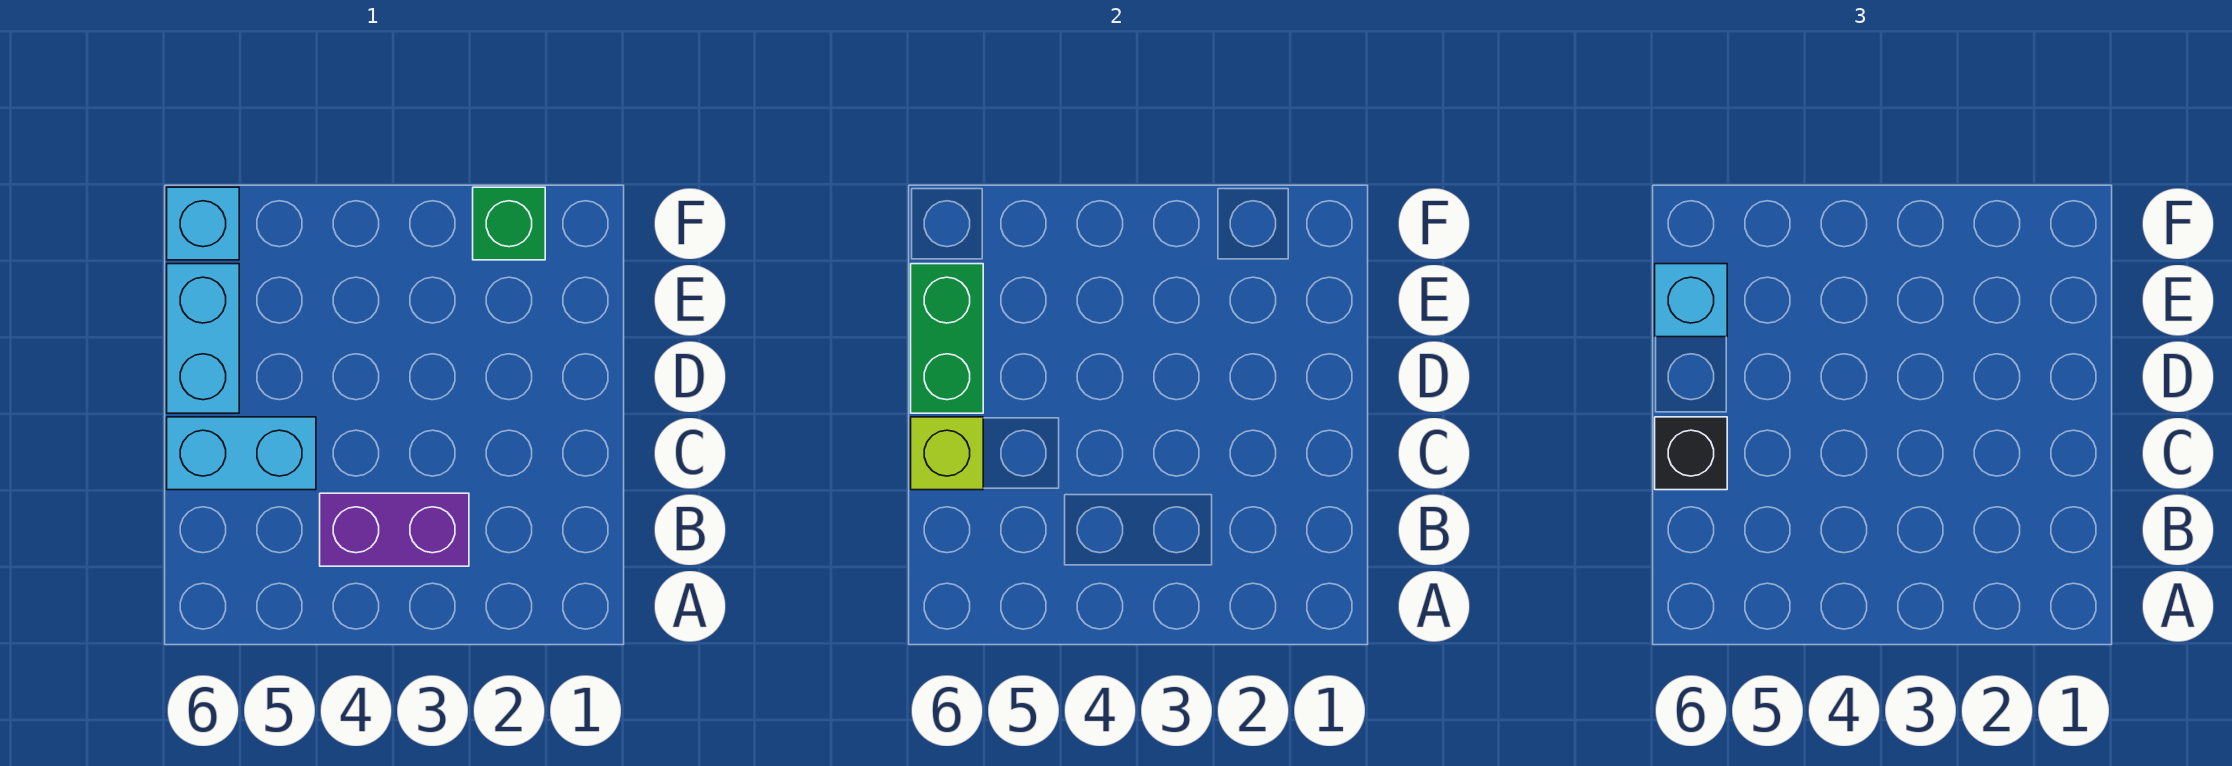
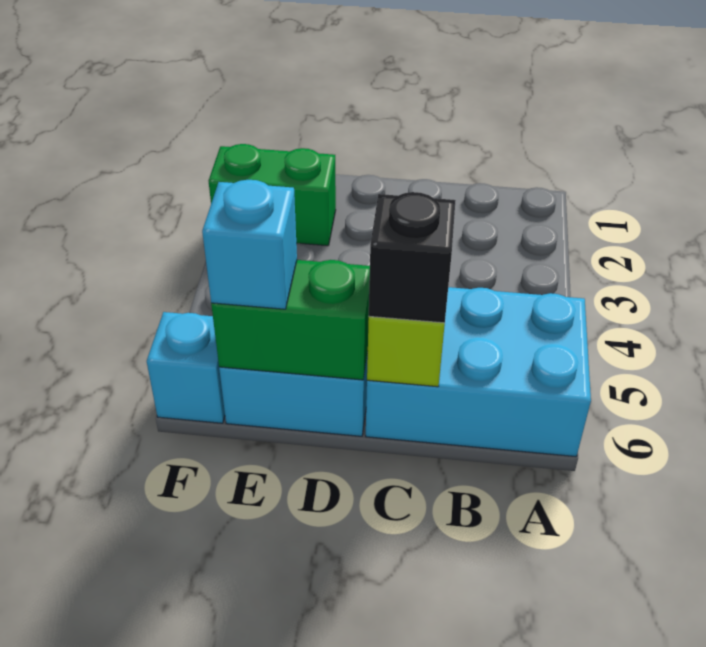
purple 1x2 brick [320,493,469,566] -> none
cyan 1x2 brick [167,417,316,490] -> cyan 2x3 brick [366,287,591,457]
green 1x1 brick [473,187,545,260] -> green 1x2 brick [209,144,336,246]

